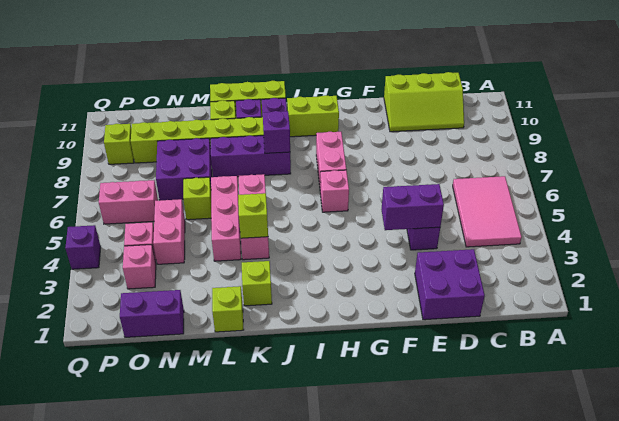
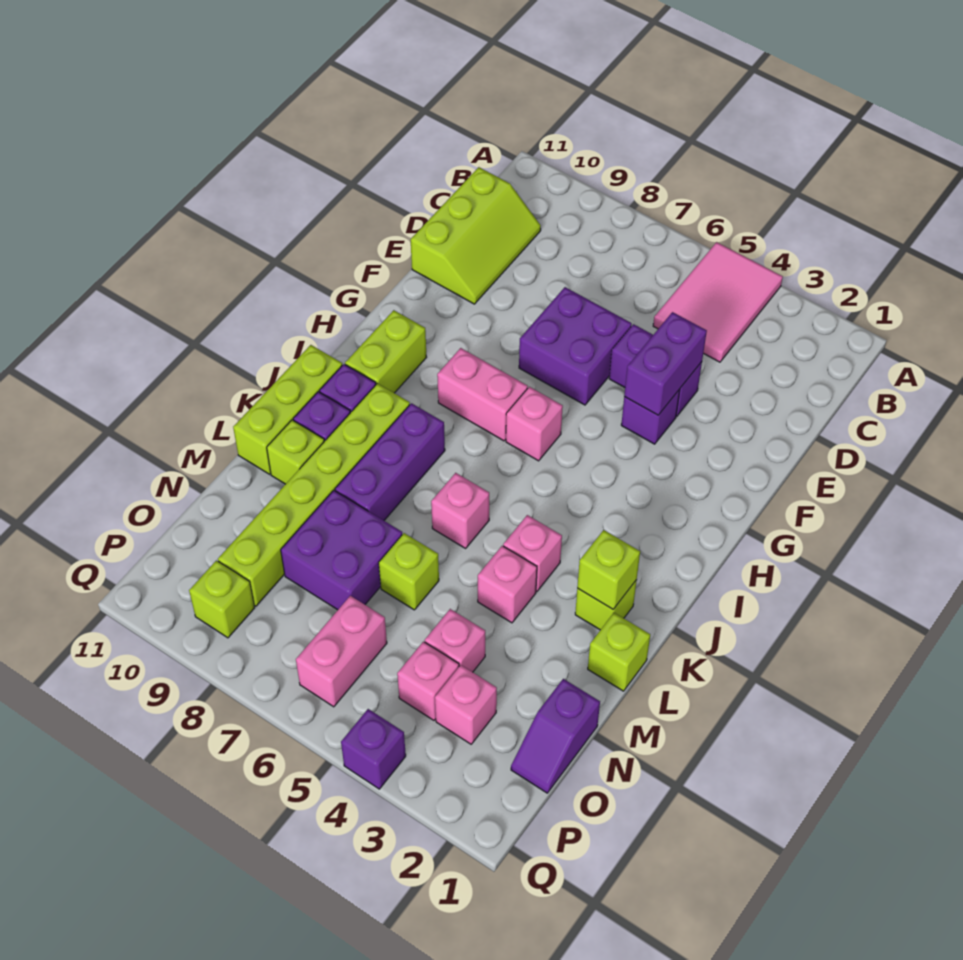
pink 2x3 tile [453,176,522,247] -> pink 2x3 tile turned to [653,242,783,362]
purple 2x2 brick [415,249,485,320] -> purple 2x2 brick moved to [519,287,632,405]
purple 1x1 brick [263,111,290,153] -> purple 1x1 brick moved to [621,389,680,444]
lime 1x1 brick [238,193,268,238] -> lime 1x1 brick moved to [577,530,640,609]
pink 1x3 brick [211,176,241,261] -> pink 1x1 brick [478,546,537,623]
purple 1x2 brick [120,290,184,337] -> purple 1x2 slope [511,679,600,793]
pink 1x2 brick [153,199,185,264] -> pink 1x1 brick [425,609,485,672]

